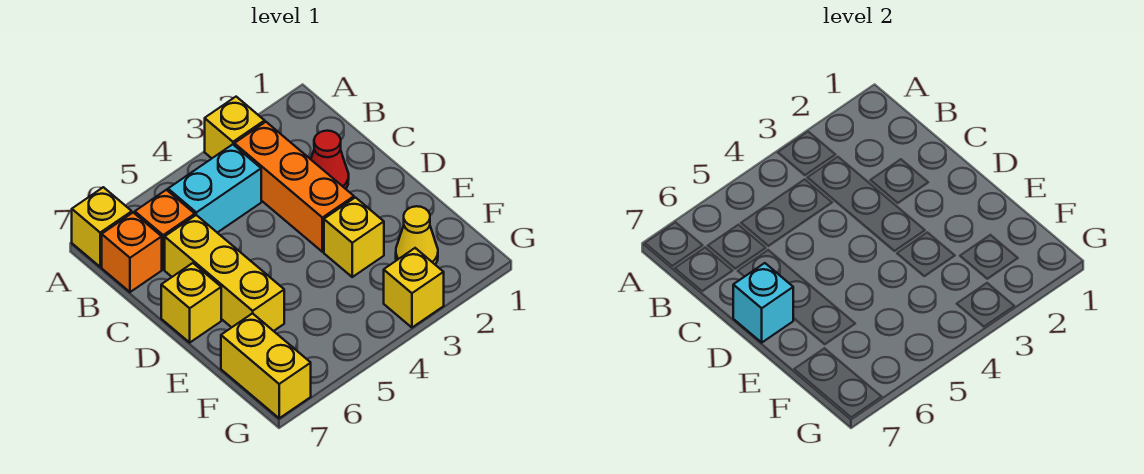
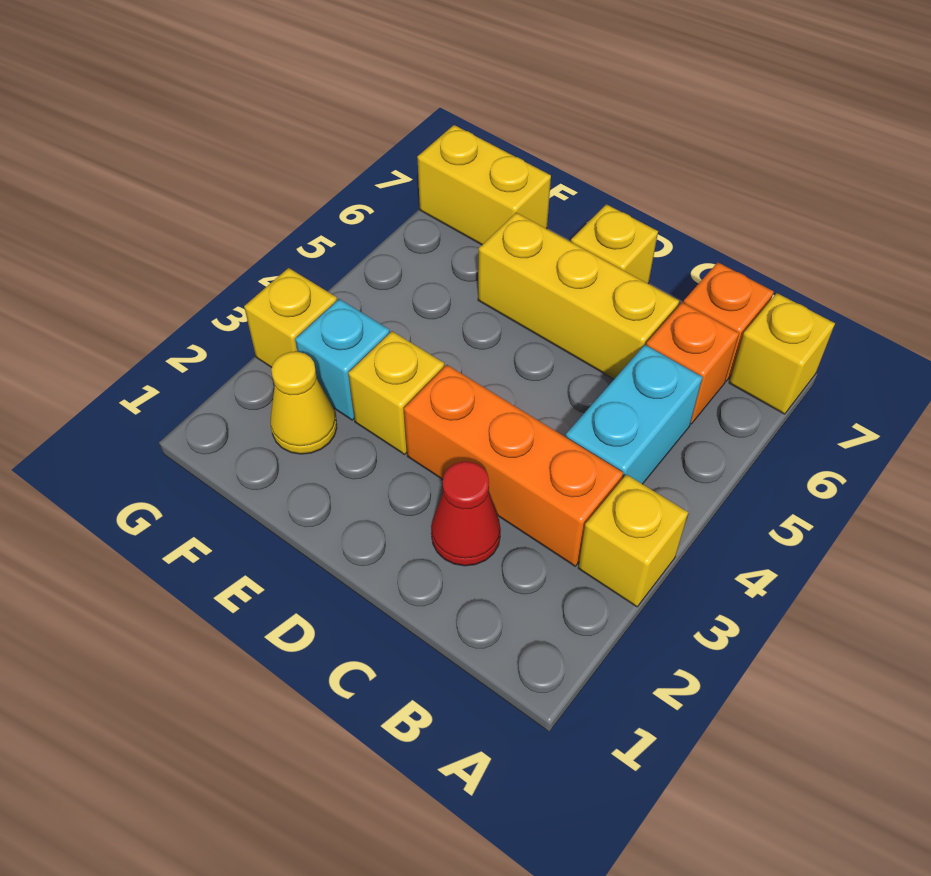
cyan 1x1 brick [733,263,793,342] -> cyan 1x1 brick moved to [295,299,390,420]

